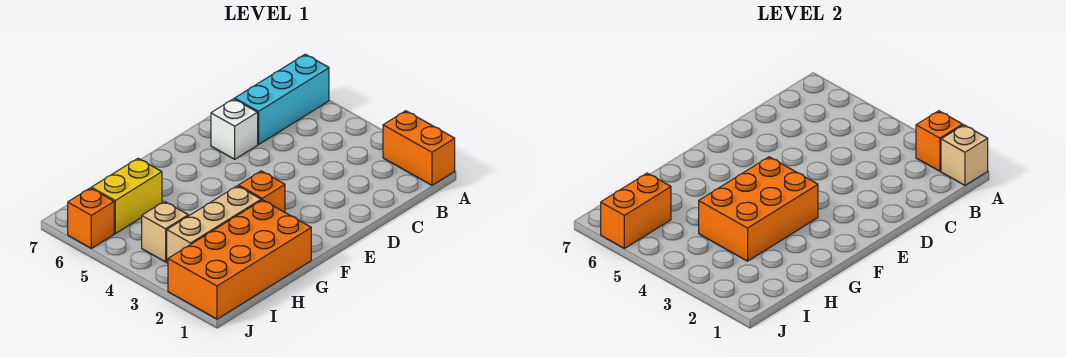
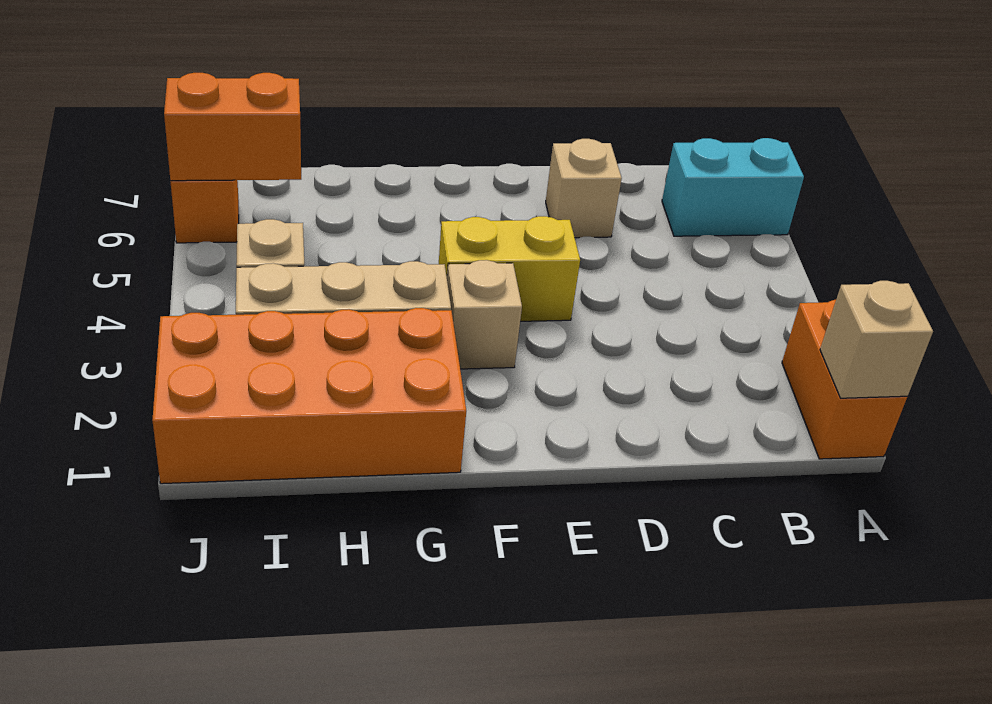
orange 1x1 brick [916,111,963,171] -> none
cyan 1x3 brick [235,54,329,144] -> cyan 1x2 brick [662,138,804,236]
white 1x1 brick [211,99,258,159] -> tan 1x1 brick [546,139,622,238]
orange 1x1 brick [238,171,285,212] -> tan 1x1 brick [447,260,522,369]
orange 2x3 brick [699,157,818,261] -> none
yellow 1x2 brick [91,158,162,234] -> yellow 1x2 brick moved to [439,216,580,321]

